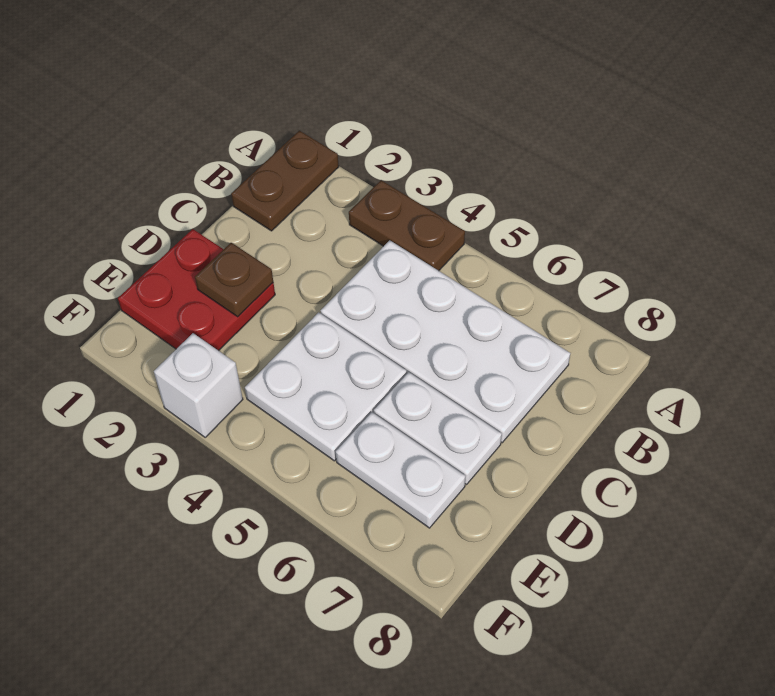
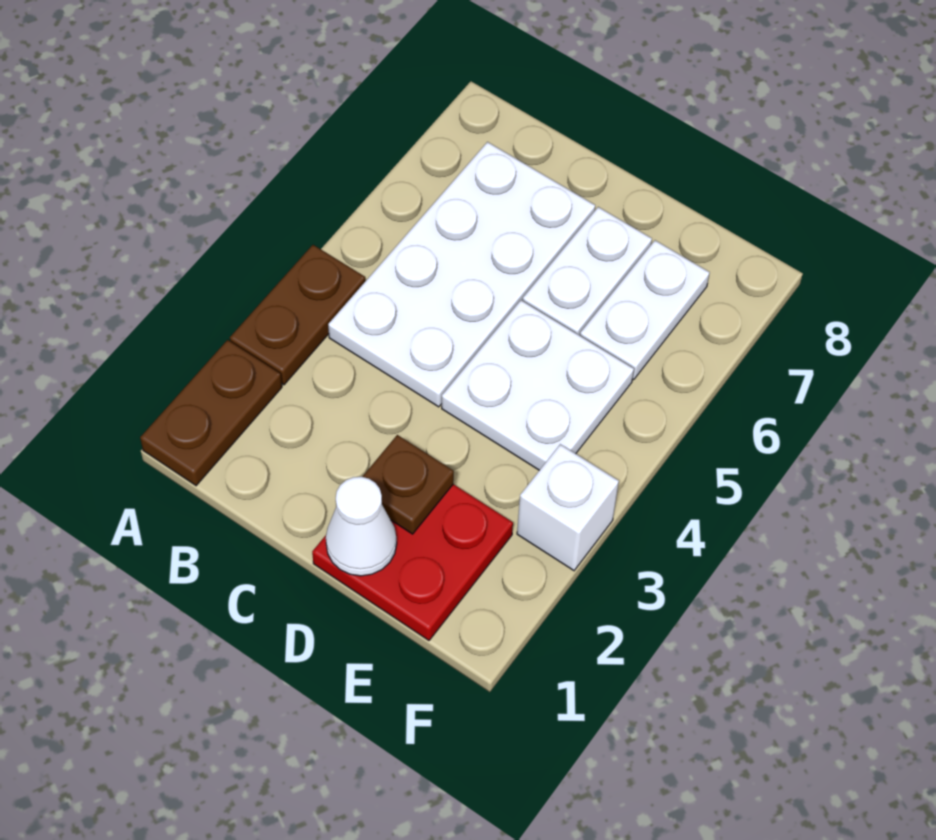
brown 1x2 plate [231,131,339,231] -> brown 1x2 plate turned to [140,340,282,486]
none -> white 1x1 cone [326,477,397,576]

